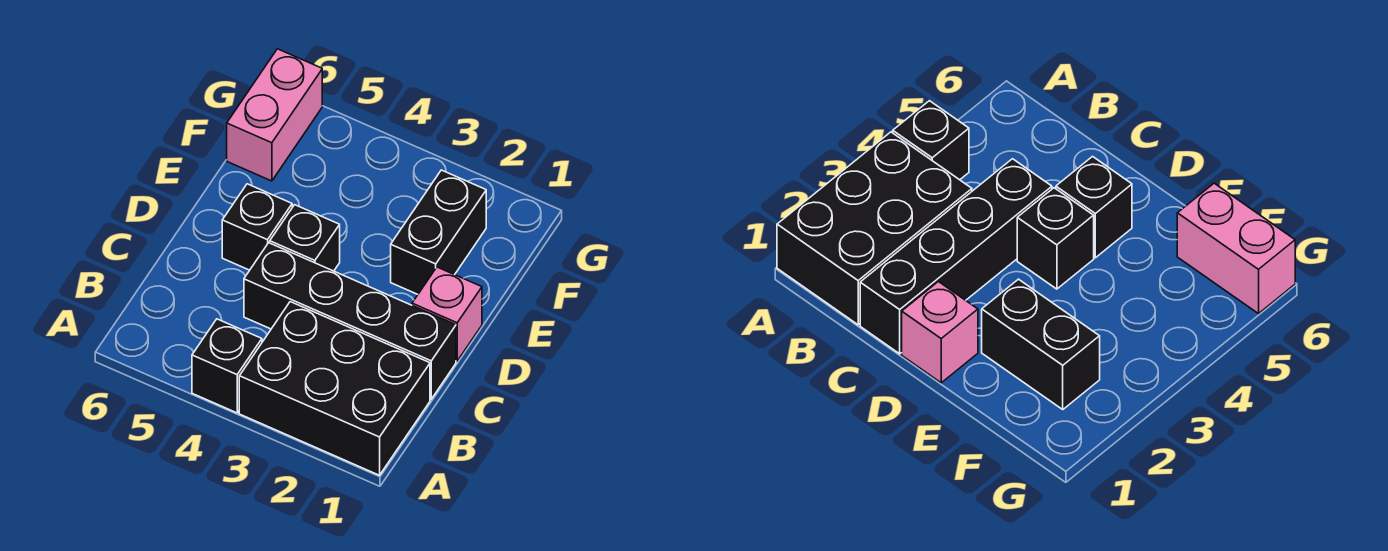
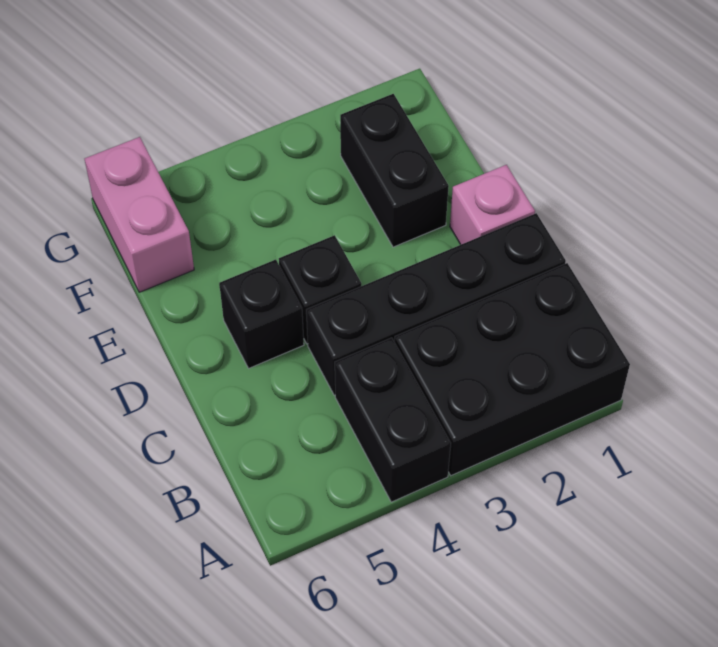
black 1x1 brick [192,319,262,413] -> black 1x2 brick [335,338,451,502]

